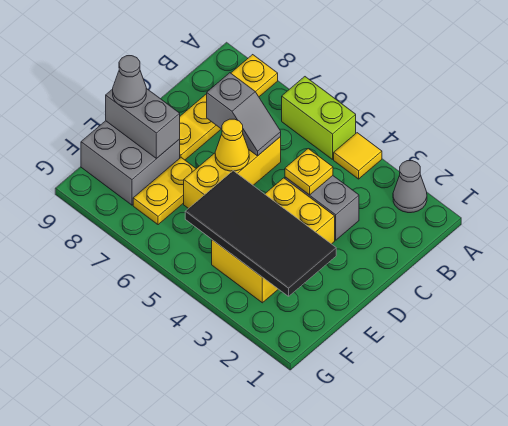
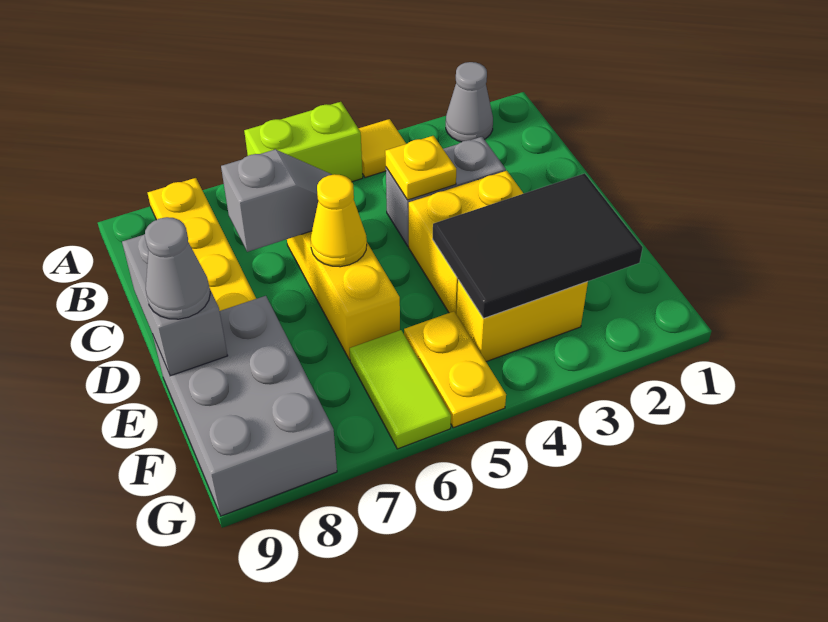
black 2x4 tile [185,171,336,296] -> black 2x3 tile [433,173,643,318]
yellow 1x2 plate [133,158,196,225] -> yellow 1x2 plate moved to [404,311,506,428]
grey 2x2 brick [81,121,180,205] -> grey 2x3 brick [153,296,337,516]
grey 1x2 brick [106,88,180,158] -> grey 1x2 brick turned to [122,235,228,376]
none -> lime 1x2 tile [350,330,451,449]

